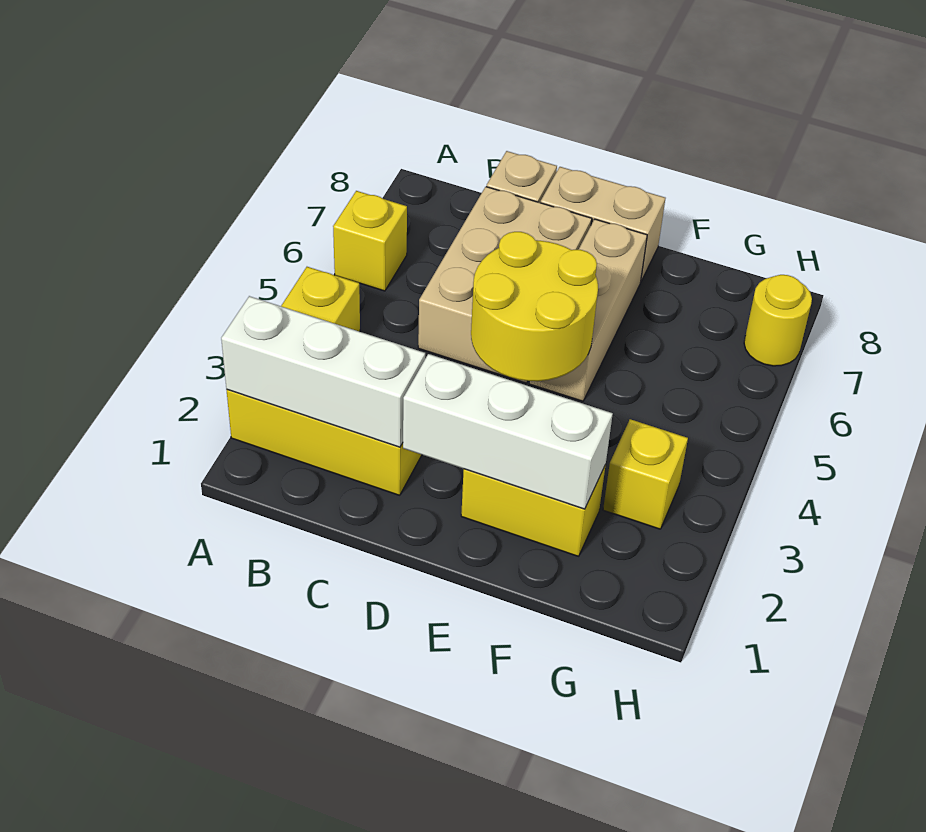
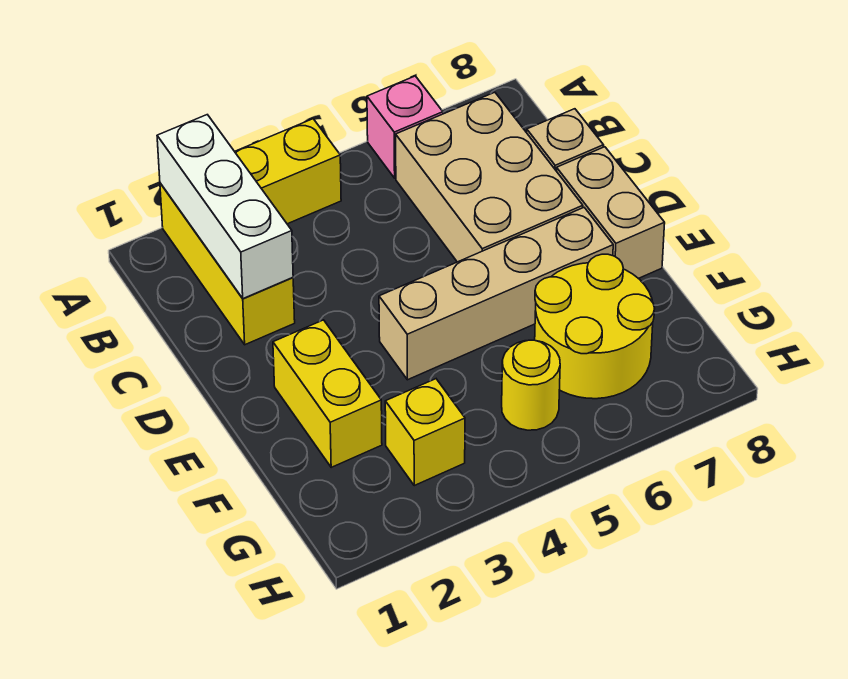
yellow 1x1 brick [333,191,407,291] -> pink 1x1 brick [367,76,443,178]
tan 2x3 brick [418,187,592,383] -> tan 2x3 brick turned to [396,92,583,262]
white 1x3 brick [403,354,613,509] -> none
yellow 2x2 round brick [471,232,598,381] -> yellow 2x2 round brick moved to [535,254,655,399]
tan 1x3 brick [529,219,647,401] -> tan 1x4 brick [379,208,613,380]
yellow 1x1 round brick [744,275,812,366] -> yellow 1x1 round brick moved to [502,340,560,430]

